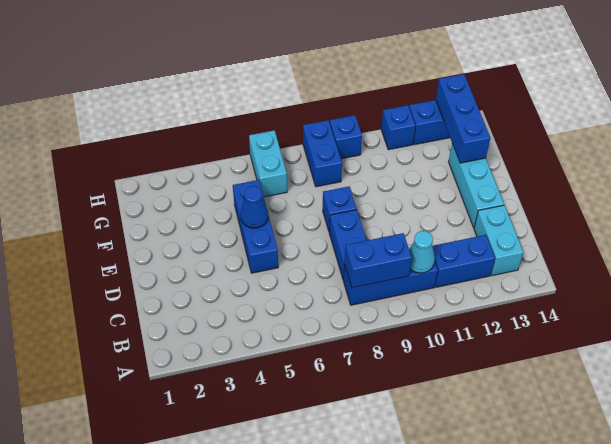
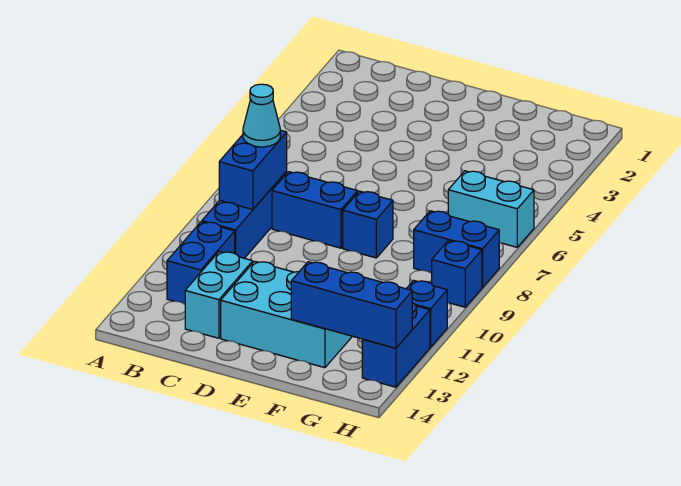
cyan 1x1 cone [409,231,435,273] -> cyan 1x1 cone moved to [243,84,280,147]
cyan 1x2 brick [474,205,523,276] -> cyan 1x2 brick turned to [185,252,253,338]
blue 1x3 brick [233,180,278,273] -> none
cyan 1x3 brick [449,144,504,228] -> cyan 2x3 brick [221,261,352,368]
blue 1x1 cone [241,186,268,228] -> none

